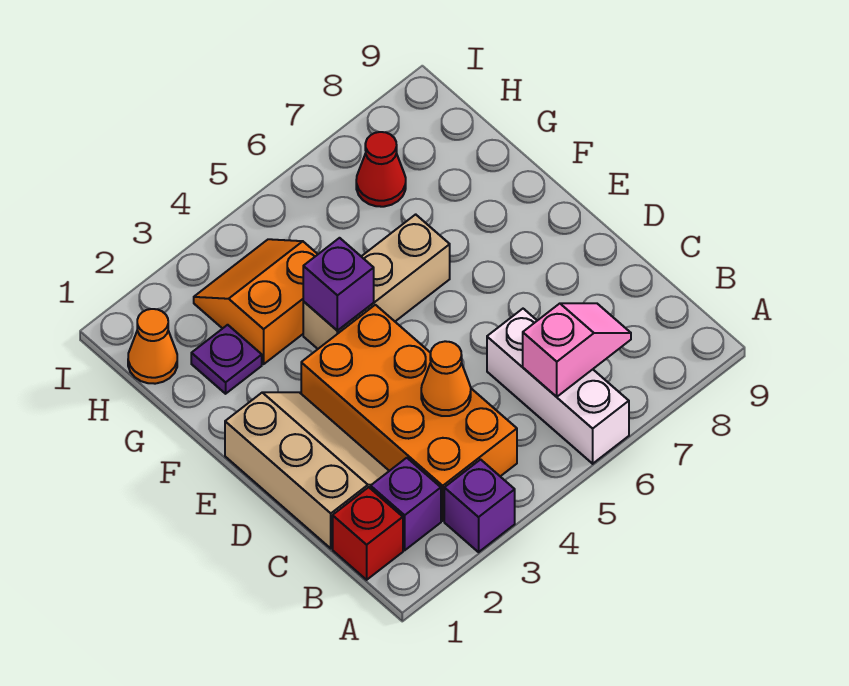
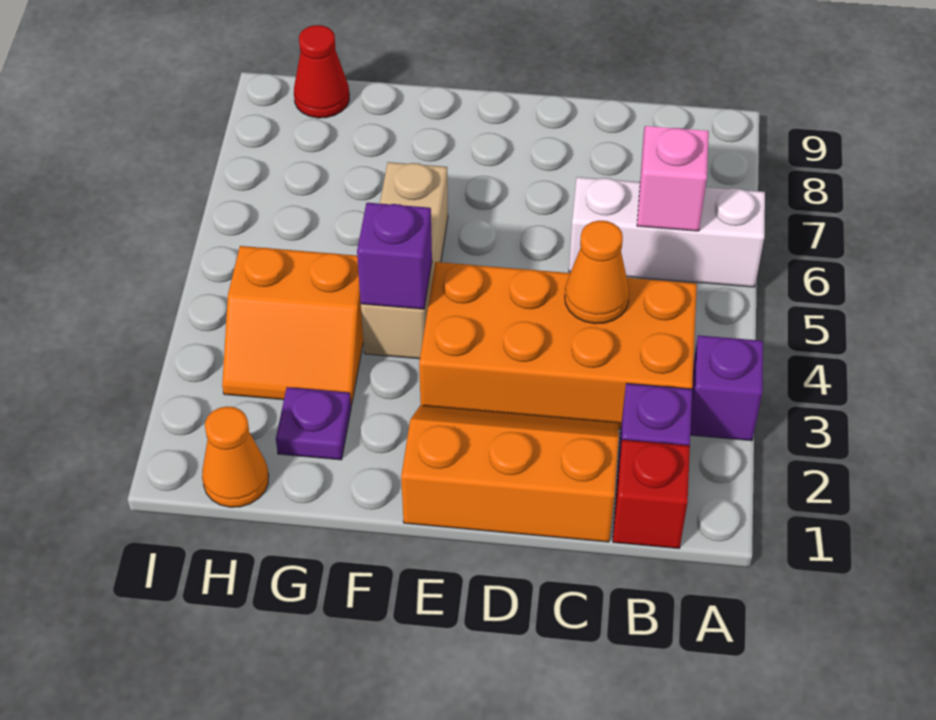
tan 2x3 slope [225,392,389,548] -> orange 2x3 slope [401,405,619,542]
orange 2x2 slope [194,239,318,364] -> orange 2x2 slope turned to [222,246,363,405]
red 1x1 cone [356,132,406,207] -> red 1x1 cone moved to [294,25,349,118]

